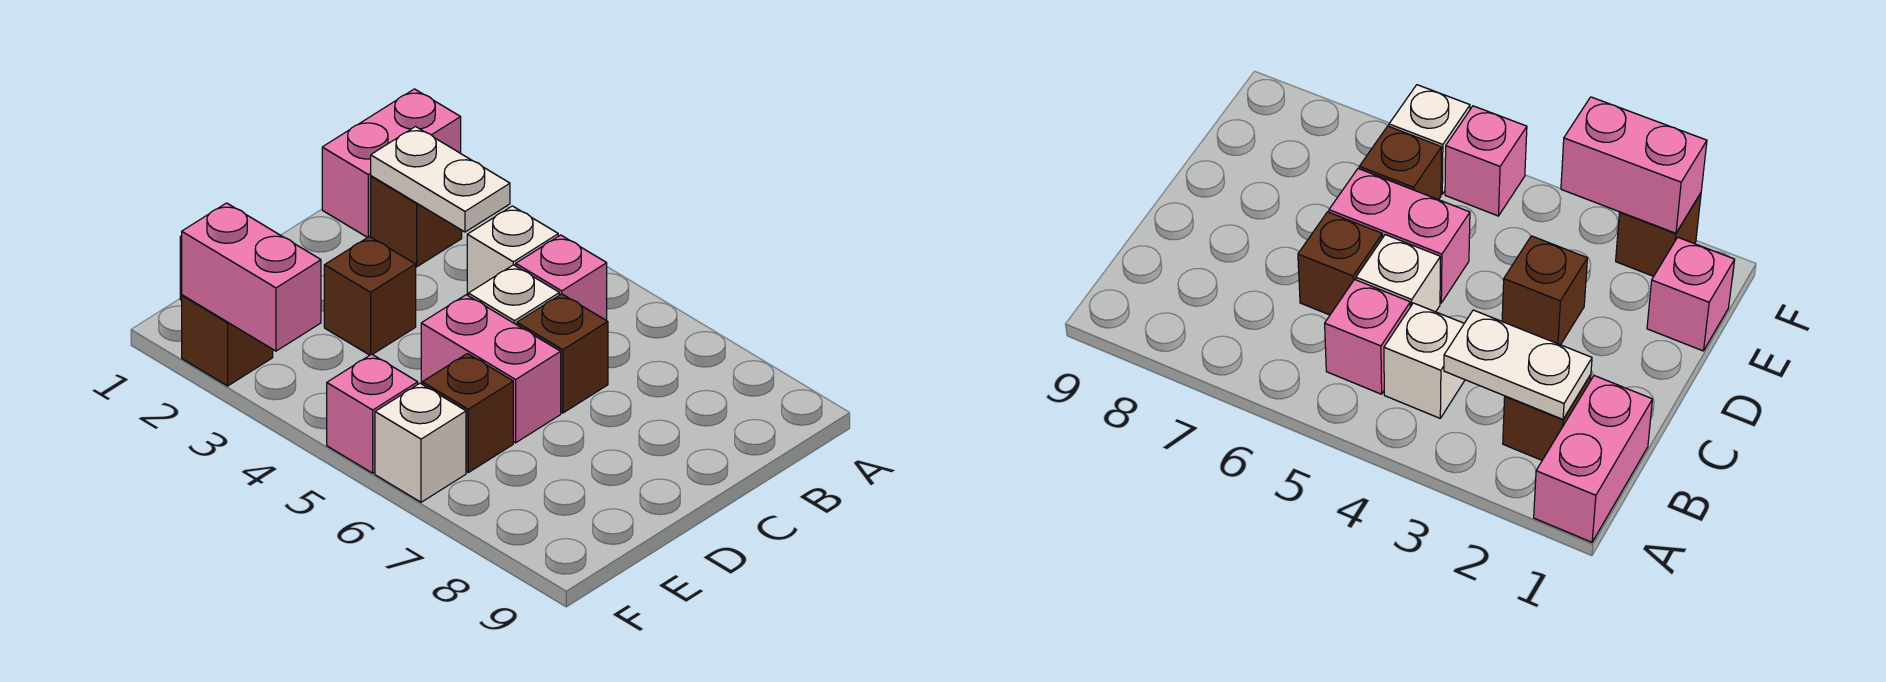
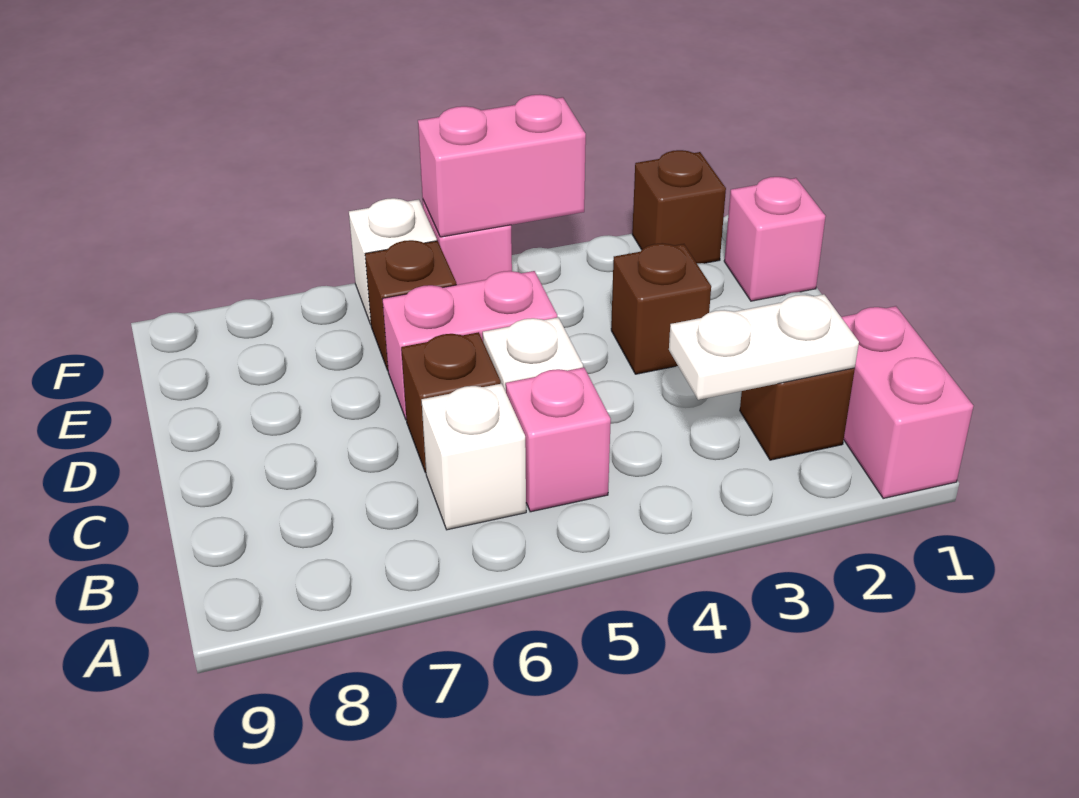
white 1x1 brick [467,206,558,295] -> white 1x1 brick moved to [422,384,526,530]
pink 1x2 brick [182,203,321,351] -> pink 1x2 brick moved to [418,95,586,237]

